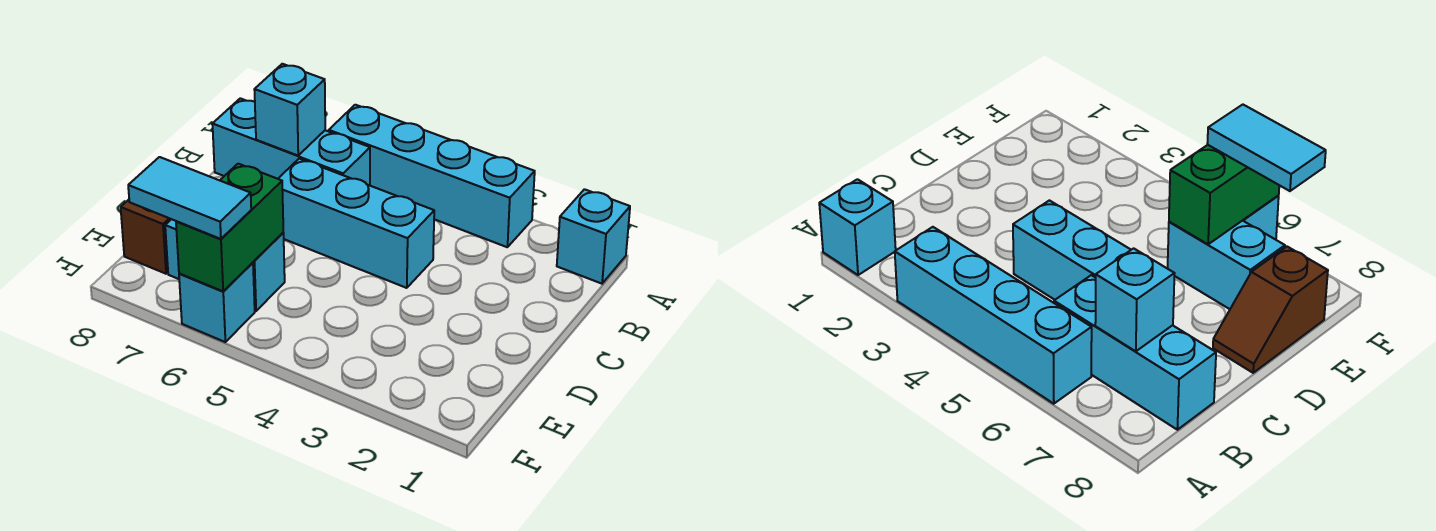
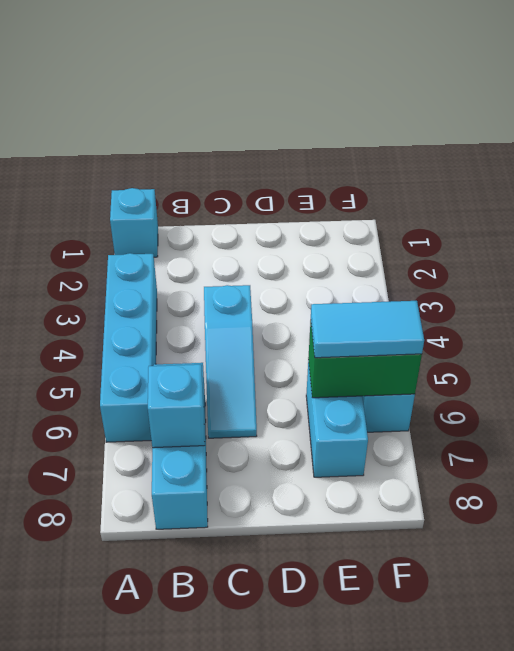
cyan 1x3 brick [278,159,434,288] -> cyan 1x3 slope [204,285,257,438]
brown 1x2 slope [121,200,171,274] -> none
cyan 1x2 tile [128,157,251,239] -> cyan 1x2 tile turned to [311,301,424,358]

